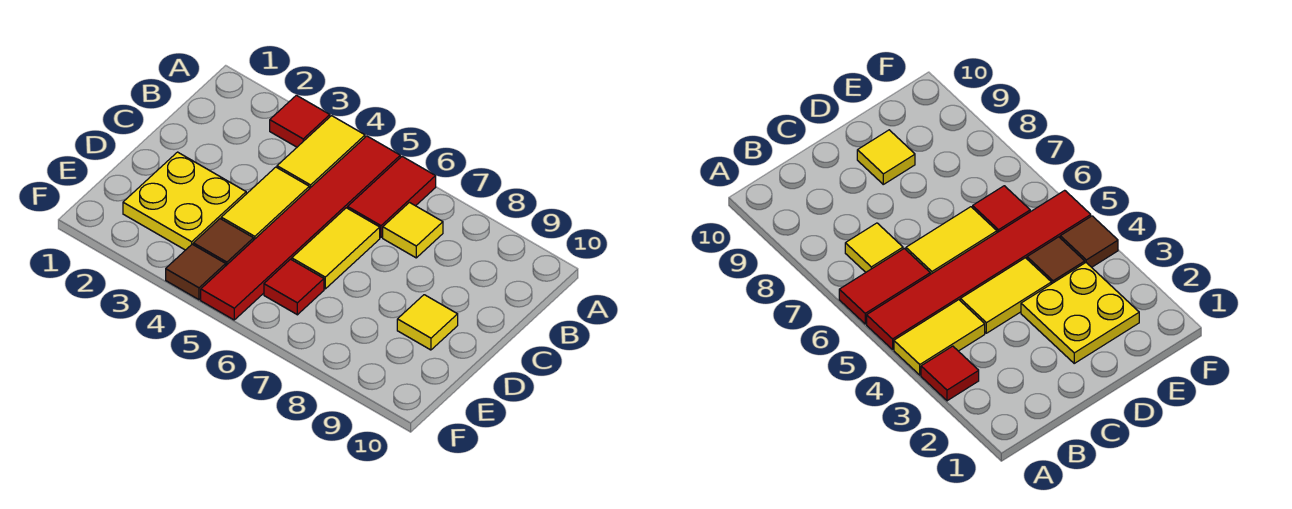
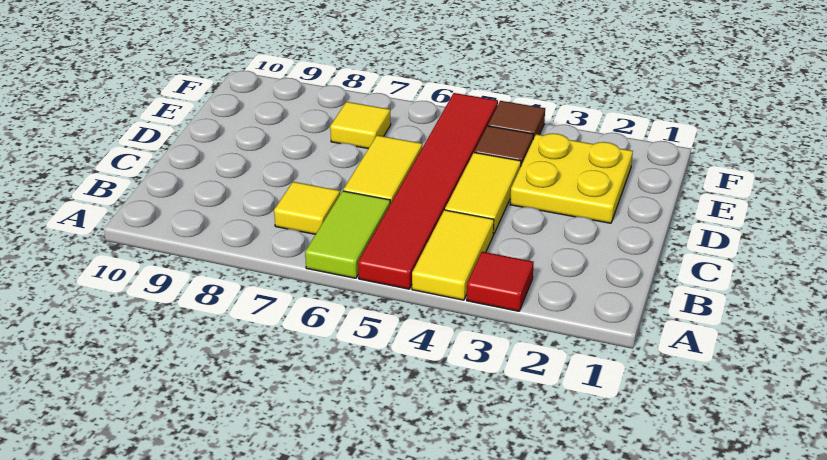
red 1x2 tile [348,157,436,237] -> lime 1x2 tile [305,191,390,278]
yellow 1x1 tile [397,295,458,350] -> yellow 1x1 tile moved to [330,102,391,149]
red 1x1 tile [264,259,324,315] -> none

